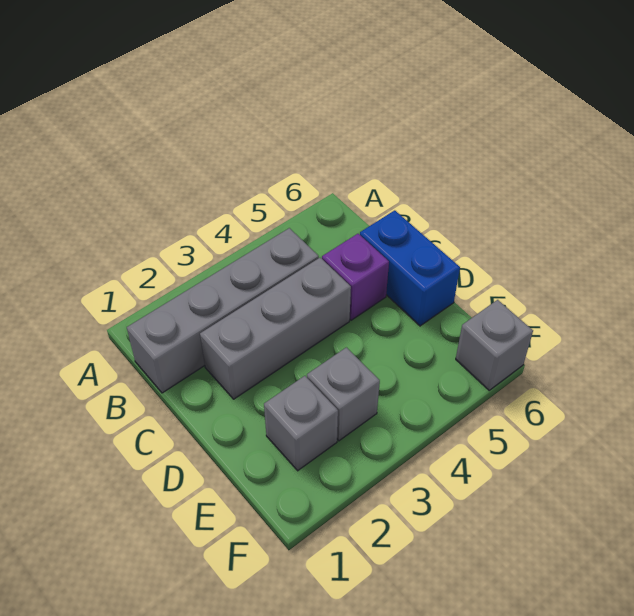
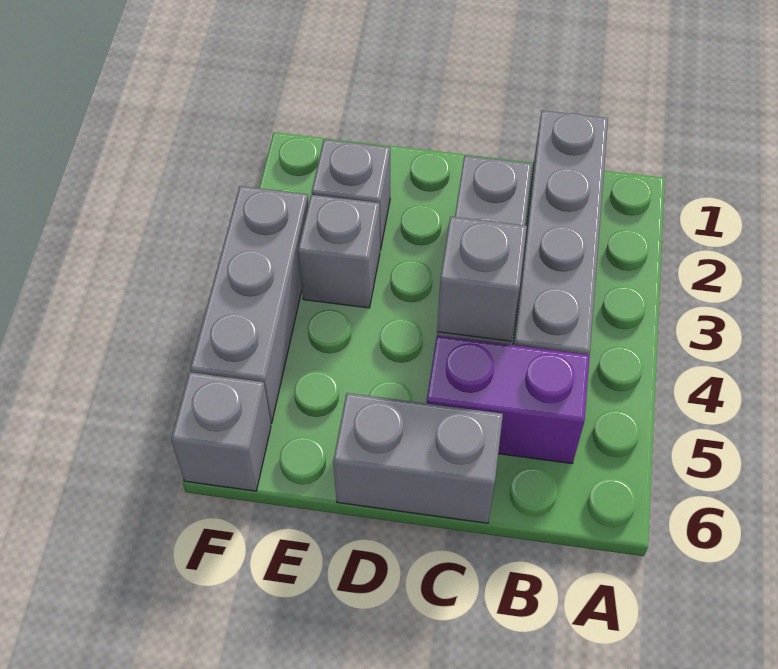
none -> grey 1x1 brick [437,217,527,341]
purple 1x1 brick [322,234,389,320] -> purple 1x2 brick [427,336,590,464]
blue 1x2 brick [360,210,460,326] -> grey 1x2 brick [333,393,503,523]
none -> grey 1x3 brick [190,186,308,423]

